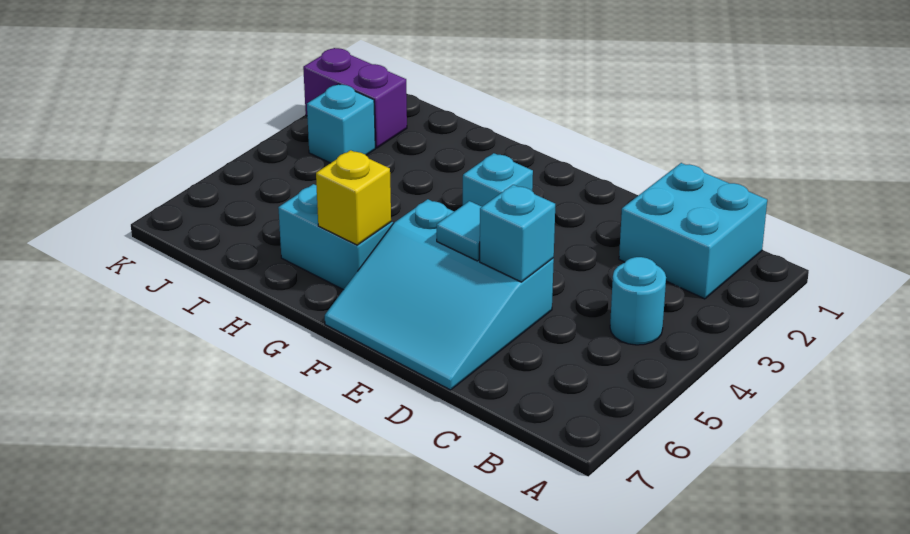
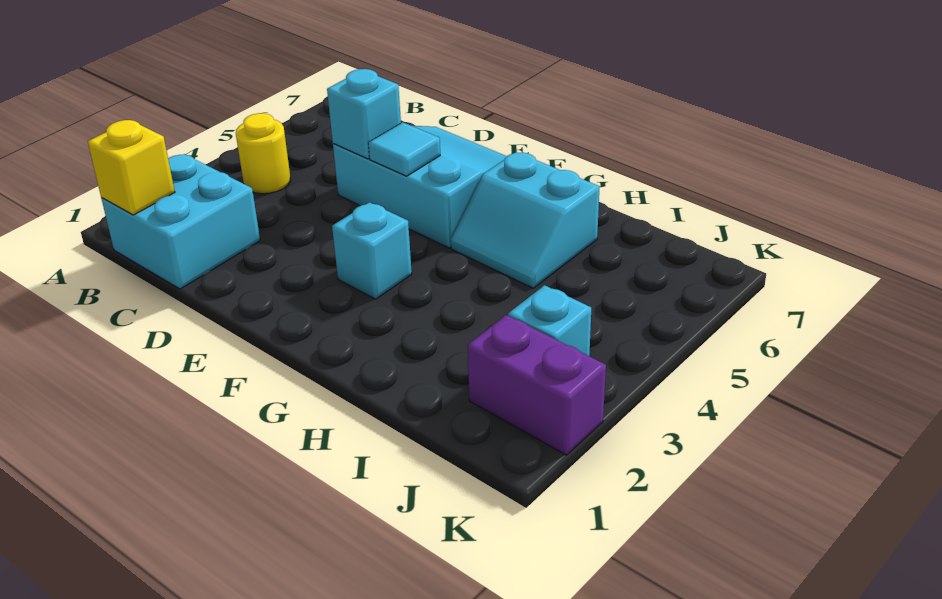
cyan 1x1 round brick [610,257,666,345] -> yellow 1x1 round brick [236,113,290,194]
yellow 1x1 brick [316,150,391,245] -> yellow 1x1 brick moved to [88,120,175,215]

